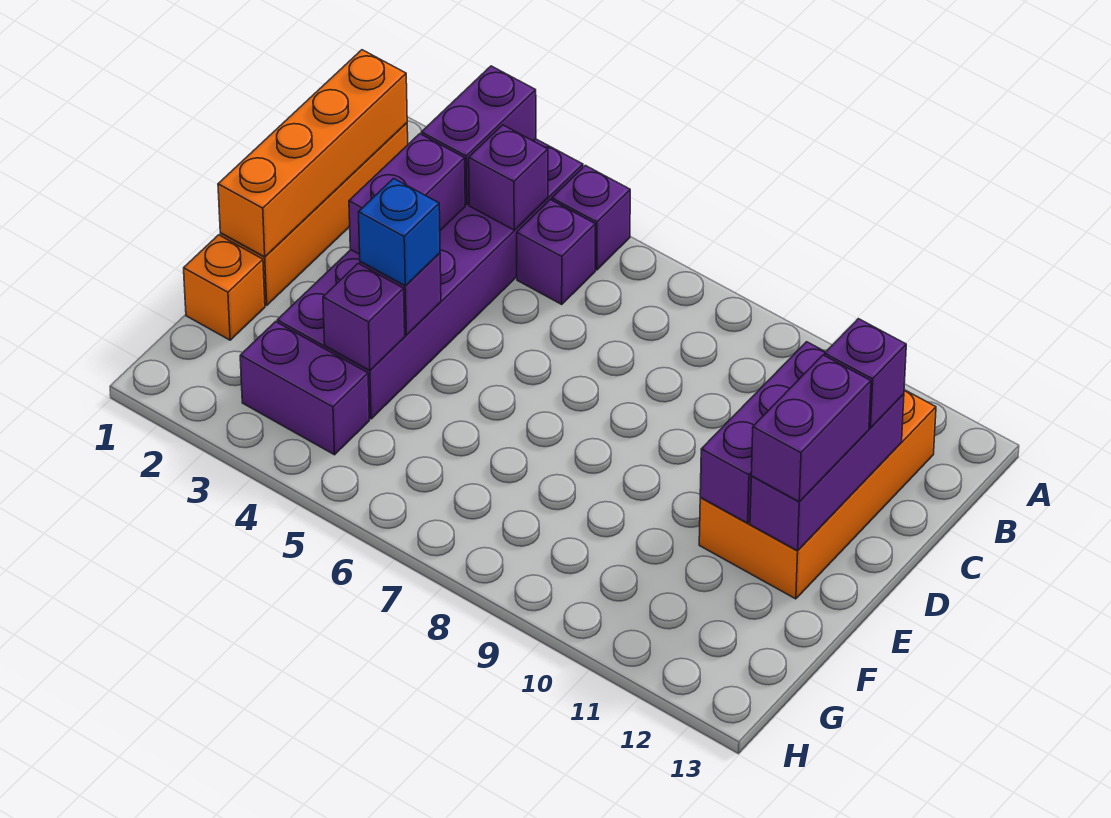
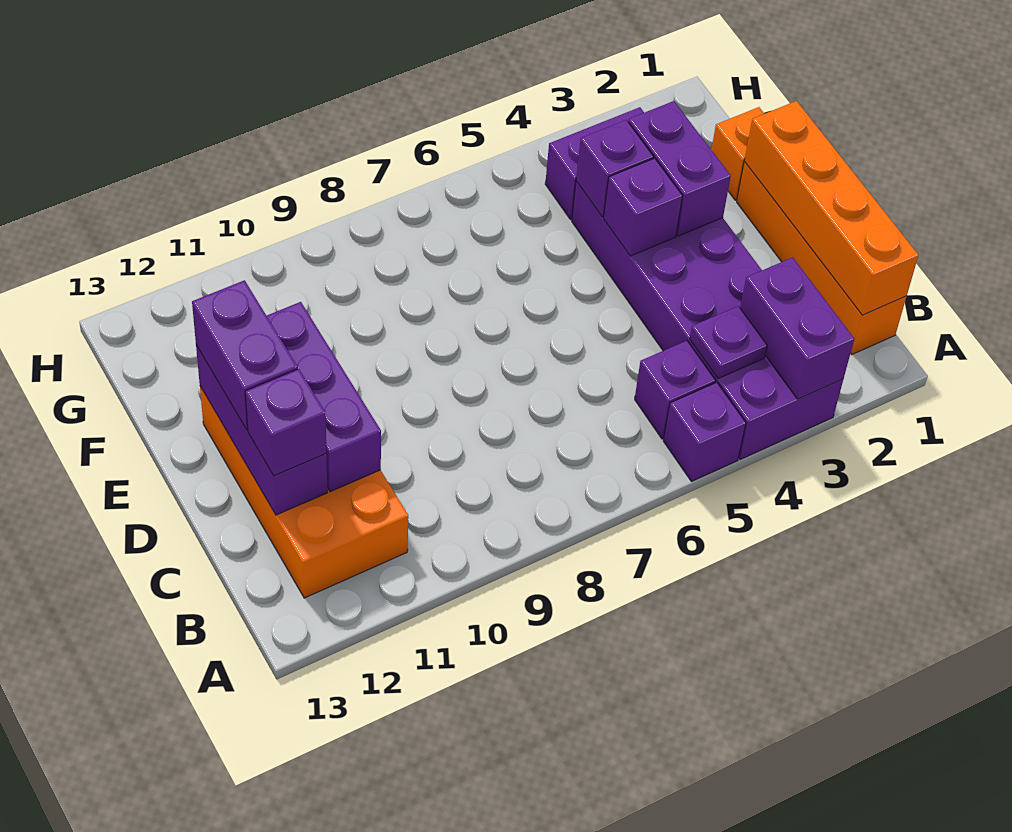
purple 1x1 brick [469,125,548,230] -> purple 1x1 plate [690,306,767,379]
purple 1x2 brick [349,134,465,254] -> purple 1x2 brick moved to [628,101,731,236]
blue 1x1 brick [359,178,440,286] -> none

